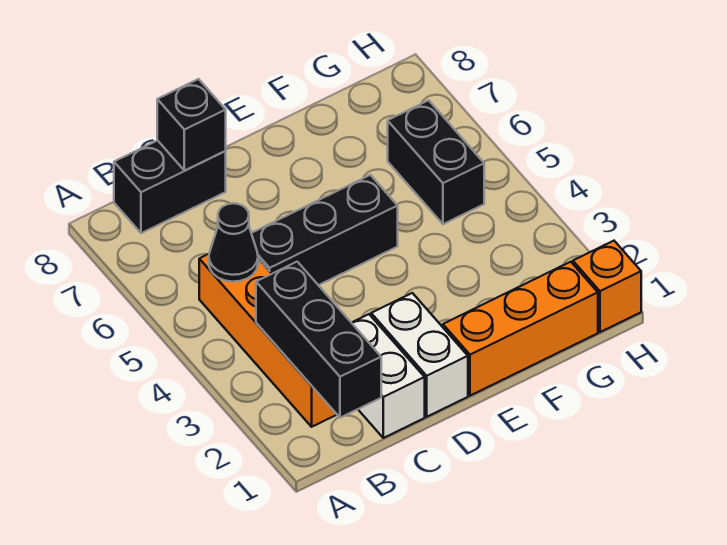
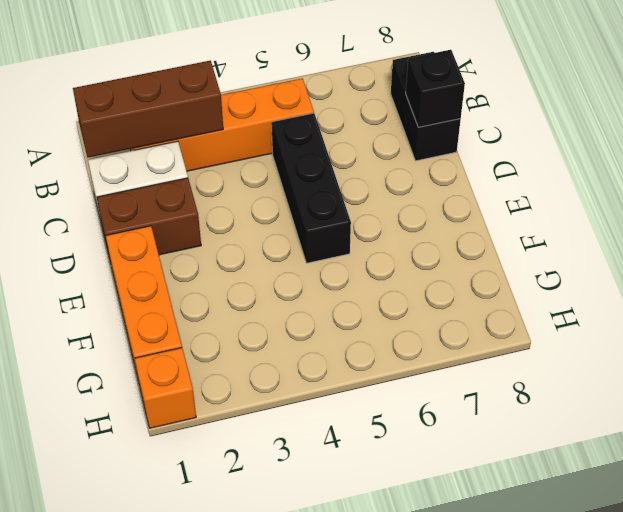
black 1x3 brick [256,262,381,418] -> brown 1x3 brick [73,61,223,157]
black 1x1 cone [209,203,258,282] -> none
white 1x2 brick [371,293,468,417] -> brown 1x2 brick [97,178,201,259]
black 1x2 brick [388,100,484,224] -> none

